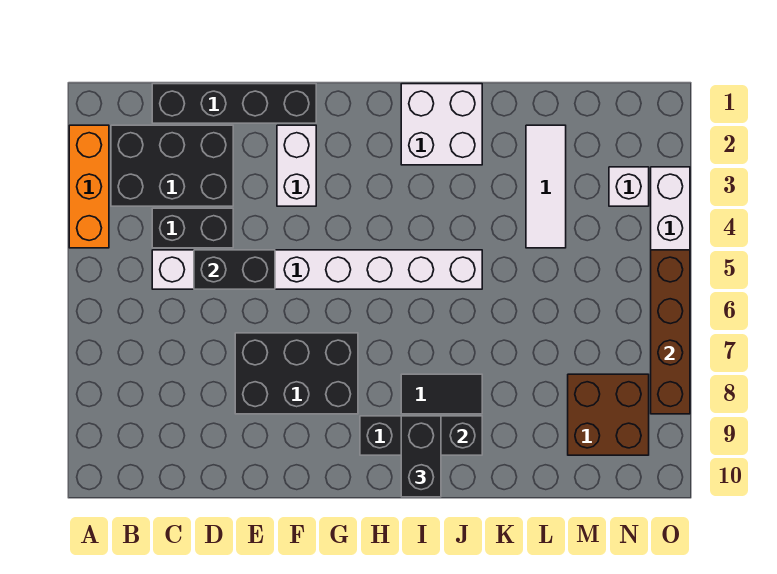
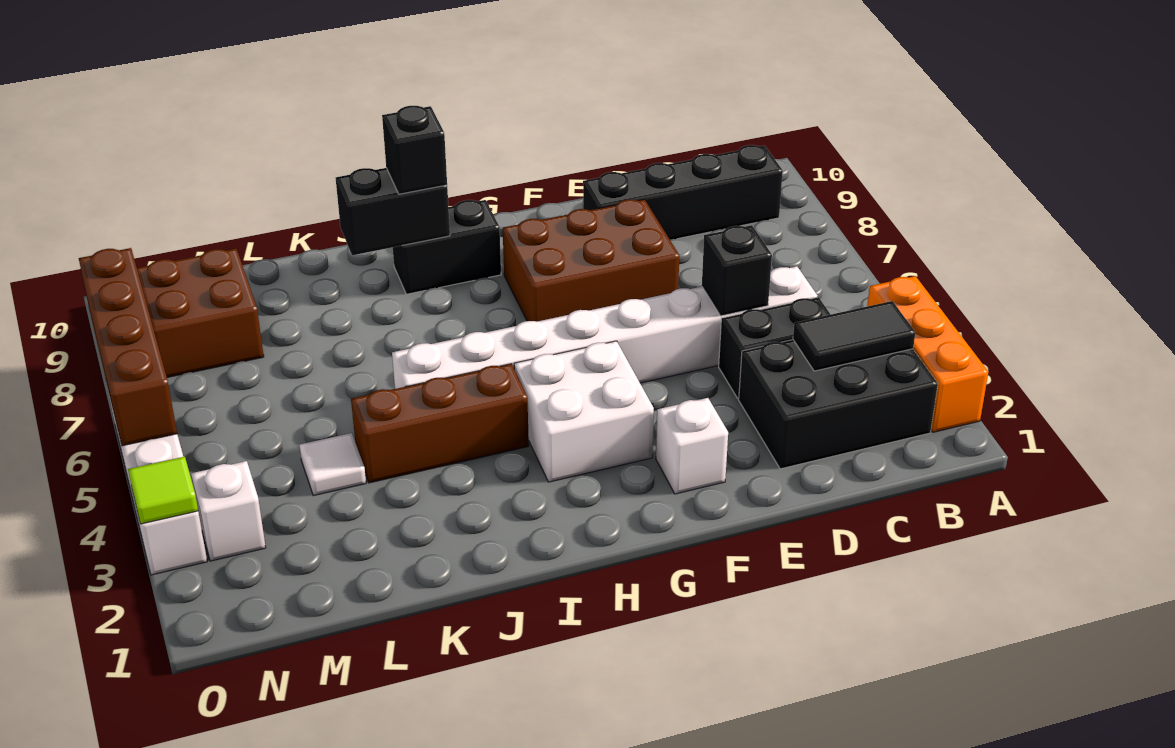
black 1x4 brick [152,84,316,123] -> black 1x4 brick moved to [583,145,783,239]
black 1x2 brick [194,250,275,289] -> black 1x1 brick [702,225,772,316]
black 2x3 brick [235,333,358,414] -> brown 2x3 brick [503,199,679,322]
white 1x2 brick [277,125,316,206] -> white 1x1 brick [656,398,728,494]
white 2x2 brick [401,84,482,165] -> white 2x2 brick moved to [514,341,654,482]
none -> brown 1x3 brick [351,364,529,483]
black 1x2 tile [401,374,482,414] -> black 1x2 tile moved to [793,301,915,371]
black 1x2 brick [401,416,441,497] -> black 1x1 brick [382,106,447,194]
white 1x3 tile [526,125,566,248] -> white 1x1 tile [299,433,366,496]
none -> lime 1x1 tile [128,457,198,524]

